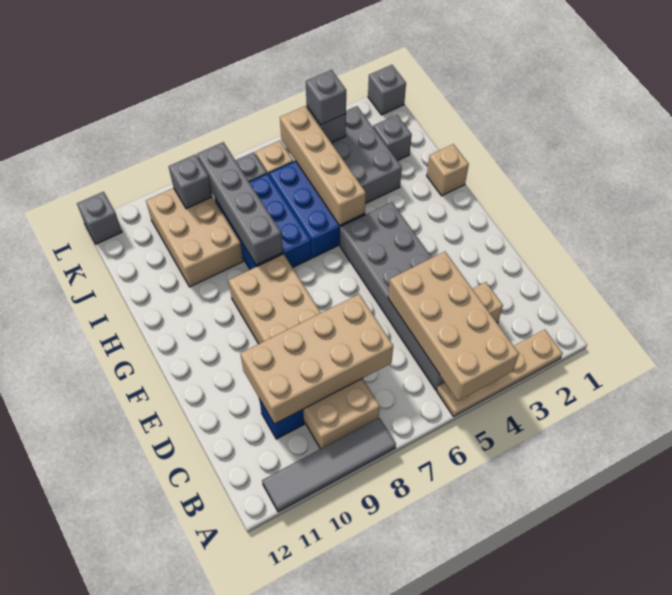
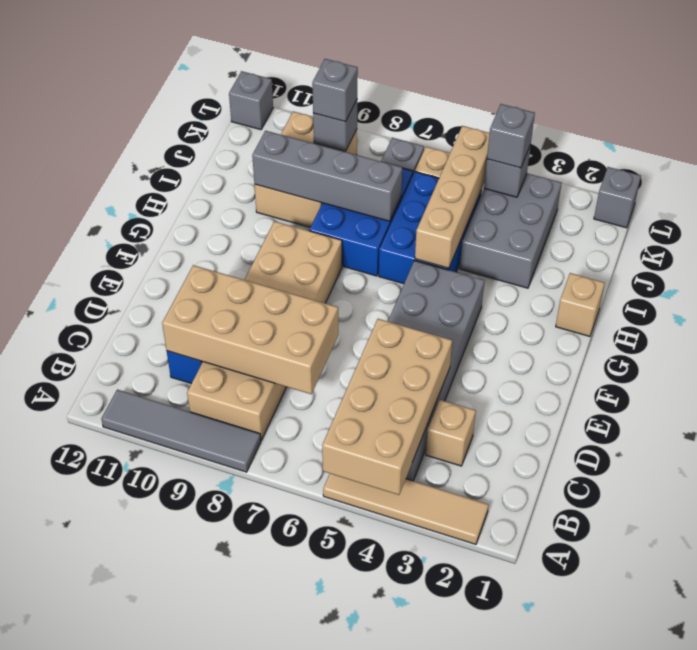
tan 1x4 plate [437,330,563,416] -> tan 1x4 tile [323,474,489,544]
grey 1x4 brick [197,142,283,265] -> grey 1x4 brick turned to [252,131,402,221]
grey 1x1 brick [373,115,412,161] -> grey 1x1 brick moved to [312,59,358,122]

